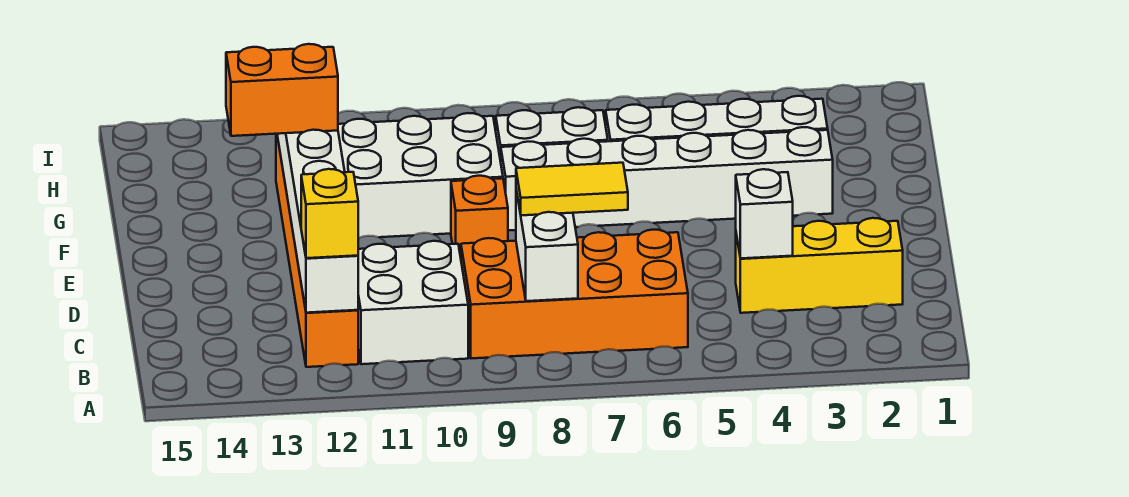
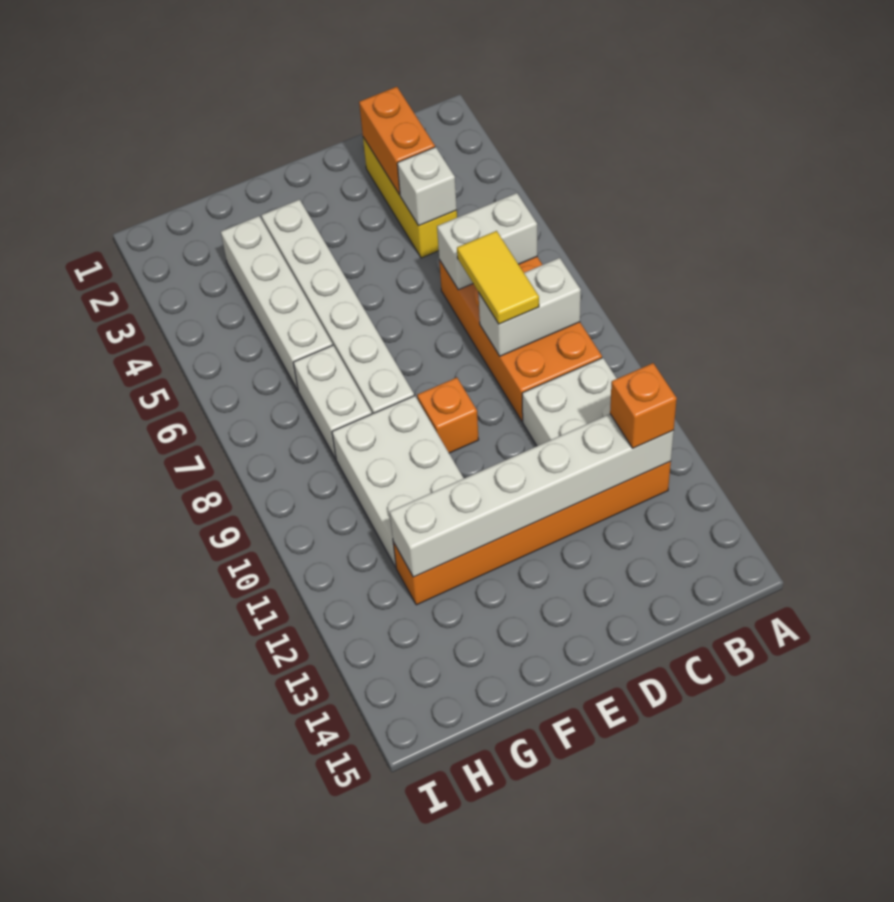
none -> white 1x2 brick [437,193,537,290]
yellow 1x1 brick [301,169,358,258] -> orange 1x1 brick [610,363,677,448]
orange 1x2 brick [226,44,338,136] -> orange 1x2 brick moved to [359,87,435,195]

